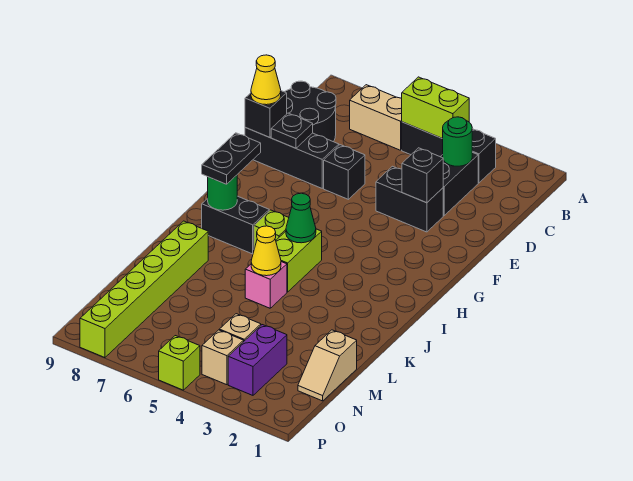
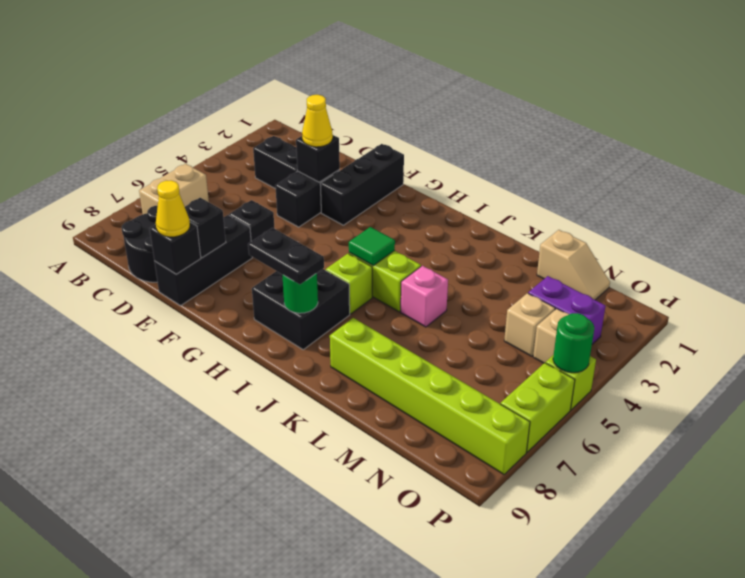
black 1x3 brick [402,122,496,183] -> black 1x3 brick moved to [320,144,404,225]
lime 1x2 brick [402,77,469,139] -> lime 1x2 brick moved to [501,363,575,452]
green 1x1 round brick [443,117,472,166] -> green 1x1 round brick moved to [553,313,594,373]
black 1x1 plate [271,113,313,148] -> black 1x1 brick [185,198,226,258]
green 1x1 cone [286,193,316,243] -> green 1x1 tile [349,227,395,266]
black 1x2 brick [202,196,269,254] -> black 2x2 brick [252,269,350,349]
yellow 1x1 cone [251,226,281,276] -> yellow 1x1 cone moved to [302,95,333,147]

